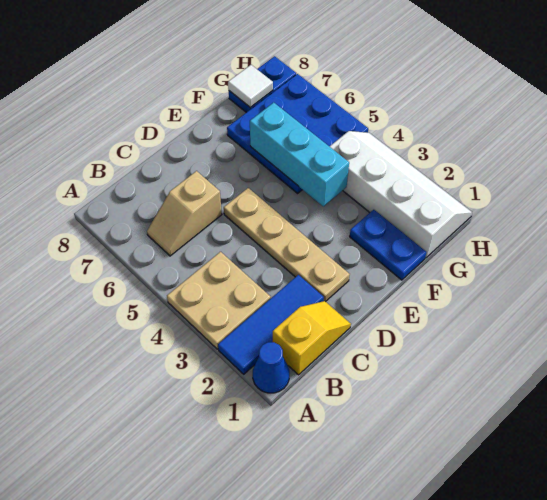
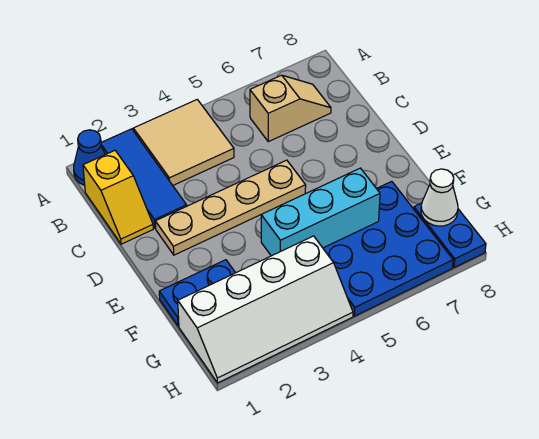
tan 2x2 plate [167,252,271,349] -> tan 2x2 tile [133,100,234,185]
tan 1x2 slope [147,171,222,256] -> tan 1x2 slope turned to [250,75,331,142]
white 1x1 tile [228,65,273,107] -> white 1x1 cone [421,169,458,226]

